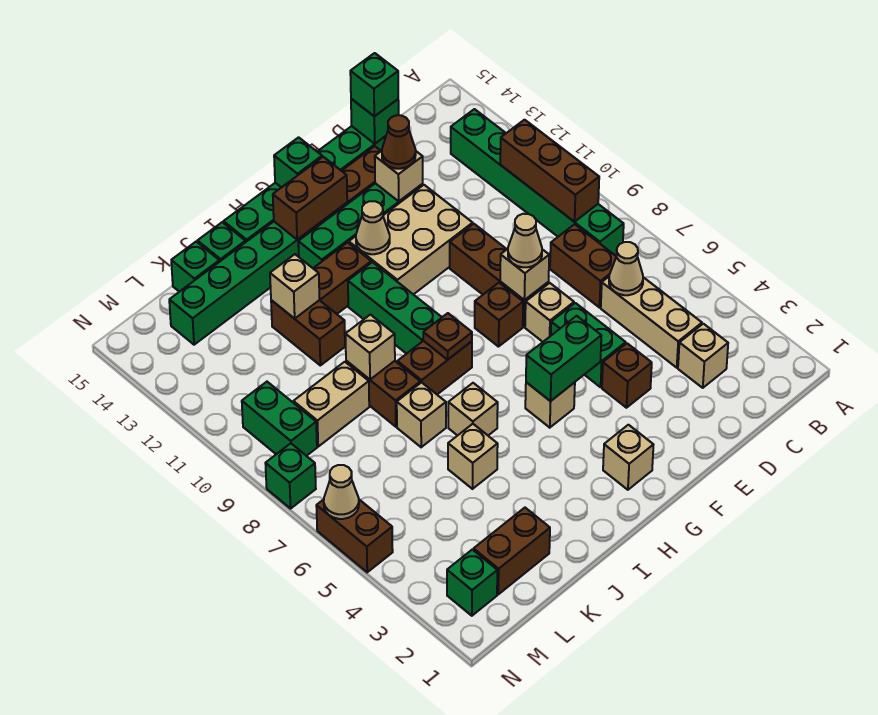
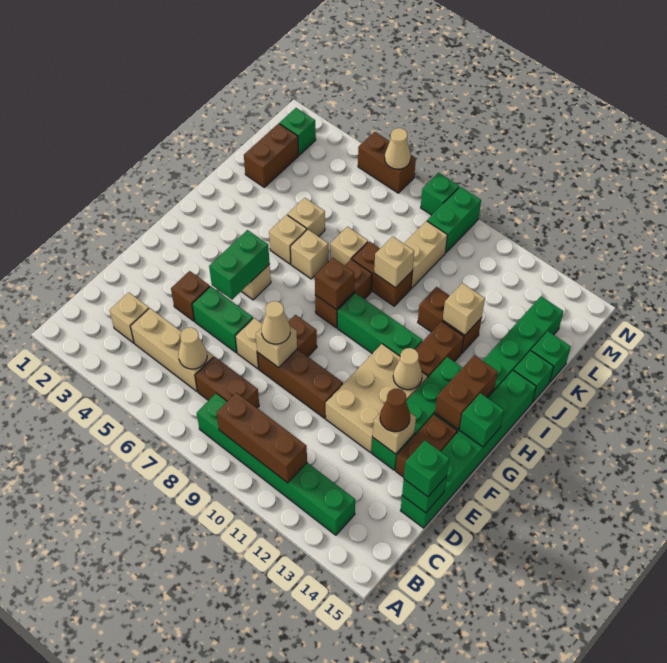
tan 1x1 brick [603,425,653,490] -> tan 1x1 brick moved to [269,215,307,264]
brown 1x1 plate [423,313,472,360] -> brown 1x1 brick [315,258,354,309]
green 1x2 brick [242,382,317,456] -> green 1x2 brick turned to [427,187,481,253]

